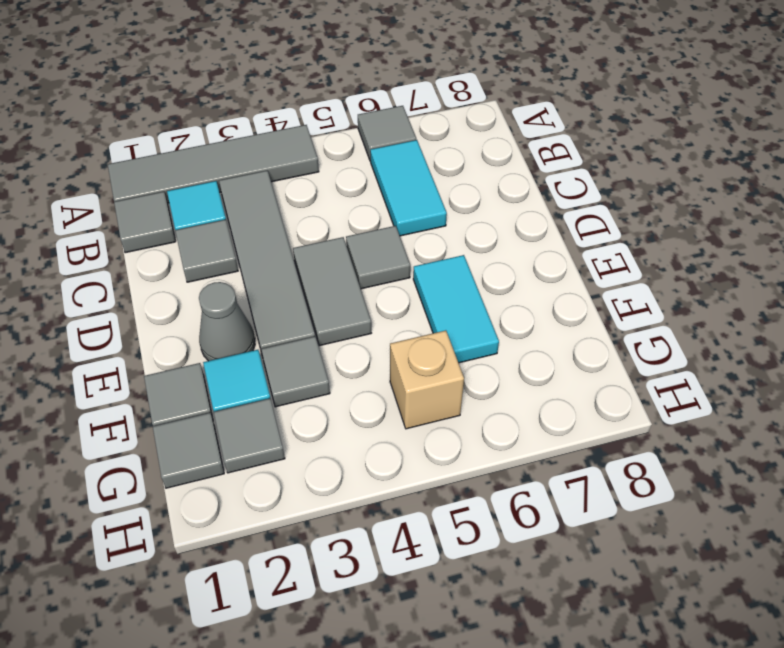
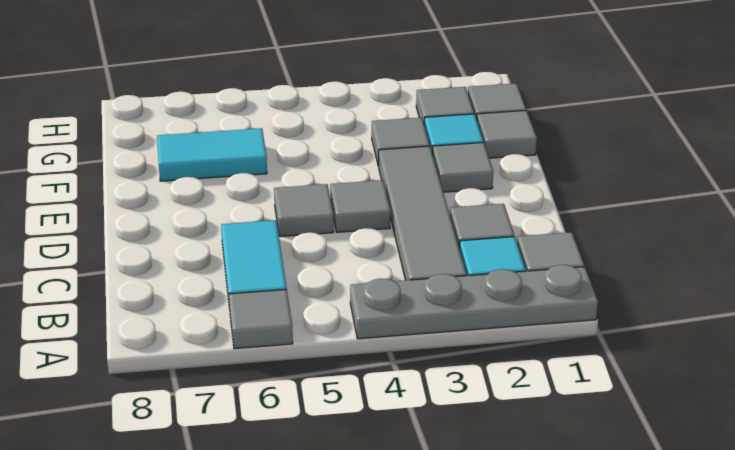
grey 1x4 tile [108,125,319,203] -> grey 1x4 plate [350,265,598,339]
grey 1x2 tile [293,237,371,346] -> grey 1x1 tile [330,180,391,232]
grey 1x1 cone [199,282,255,361] -> grey 1x1 tile [433,142,493,192]
cyan 1x2 tile [413,255,499,363] -> cyan 1x2 tile turned to [157,128,267,181]
tan 1x1 brick [390,330,464,429] -> none

